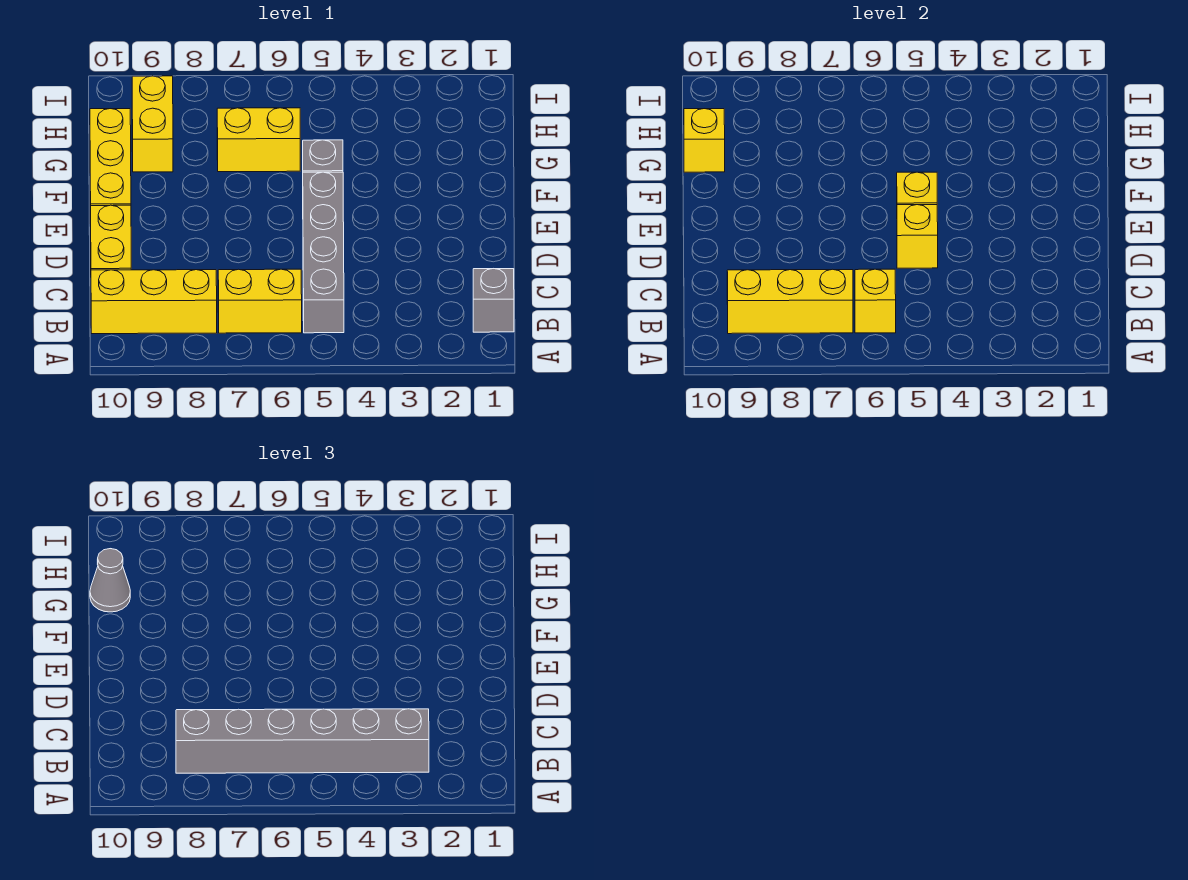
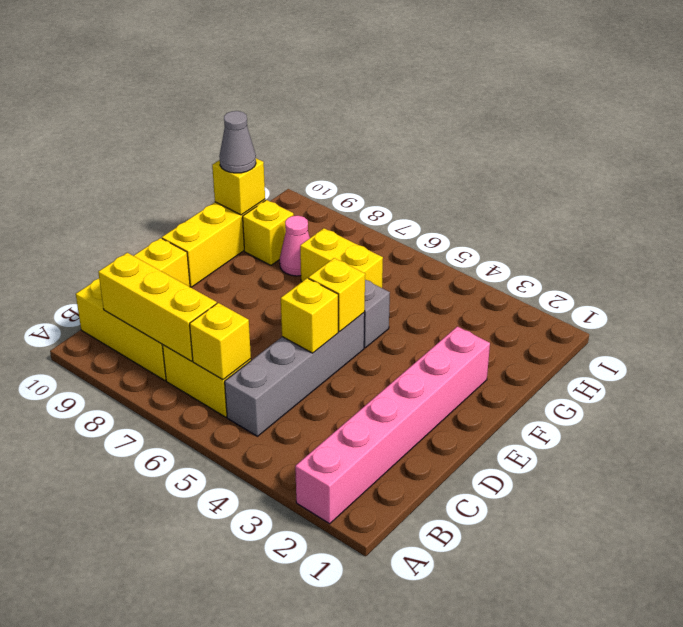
none -> pink 1x6 brick [295,327,490,524]
grey 1x1 brick [473,269,514,332] -> none
grey 1x6 brick [176,709,429,773] -> none
none -> pink 1x1 cone [280,216,310,276]
yellow 1x2 brick [132,76,173,172] -> yellow 1x1 brick [243,200,294,265]

